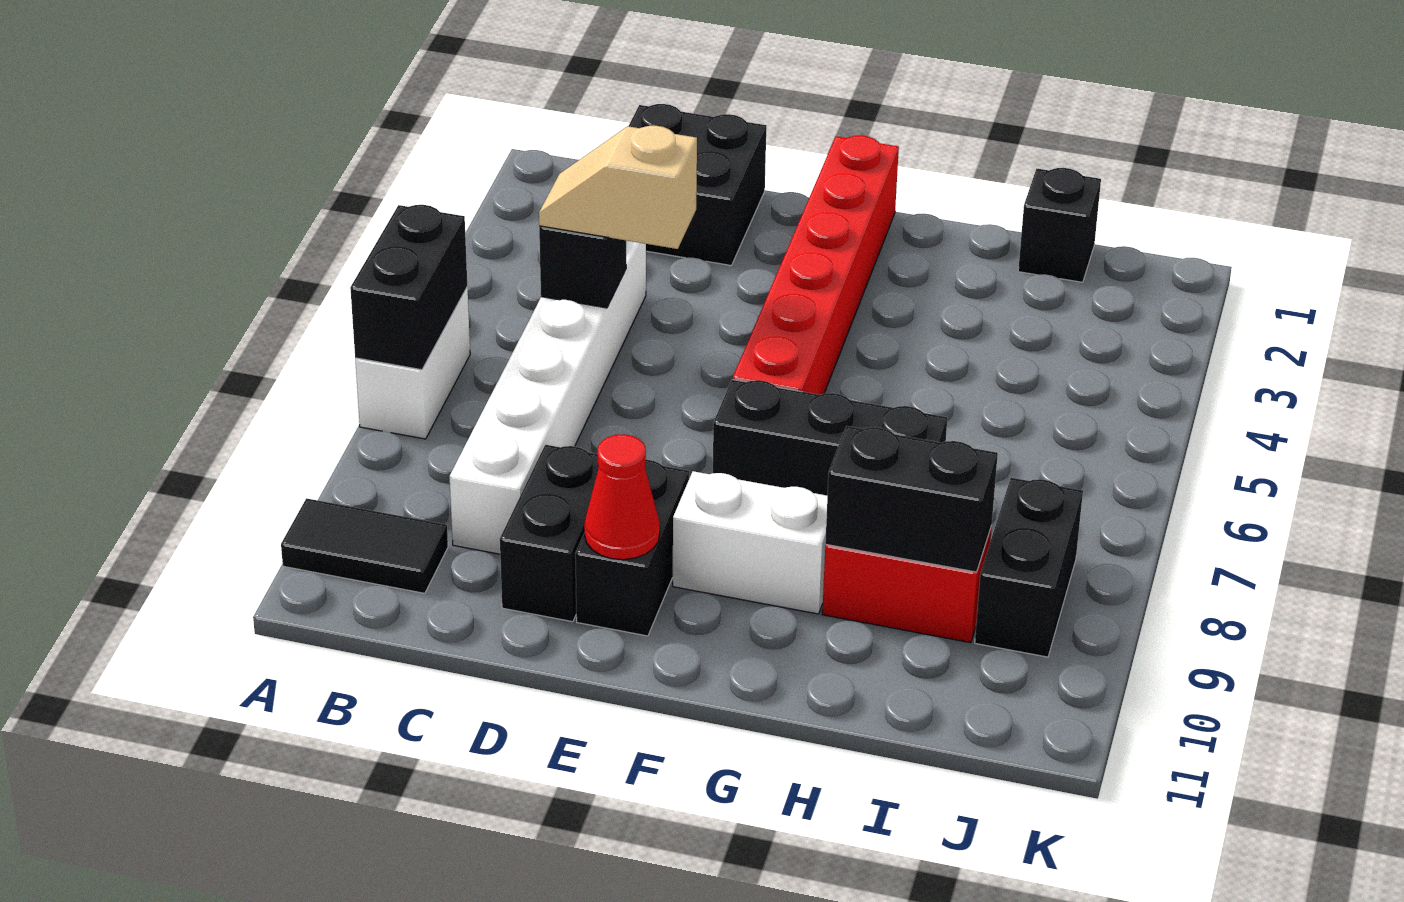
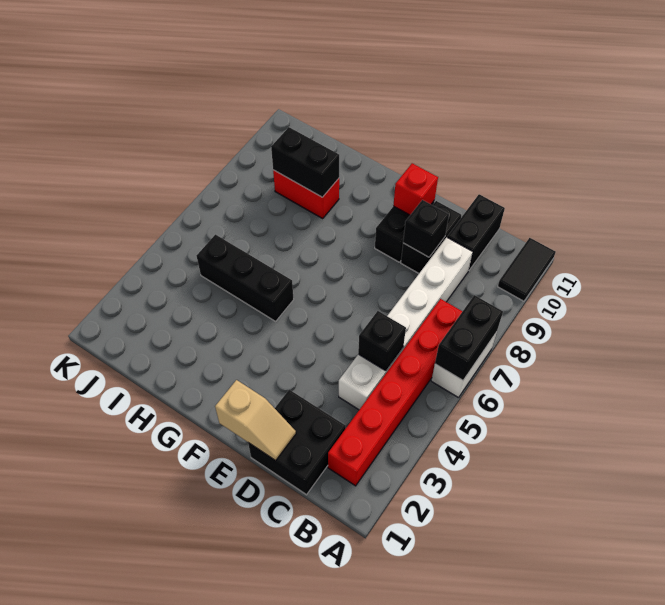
black 1x2 tile [281,498,448,593] -> black 1x2 tile turned to [498,238,556,301]
tan 1x2 slope [539,126,697,249] -> tan 1x2 slope moved to [215,380,296,461]
red 1x1 cone [584,434,660,560] -> red 1x1 brick [393,163,438,215]
red 1x6 brick [733,135,899,395] -> red 1x6 brick moved to [328,299,462,486]
black 1x3 brick [713,379,947,496] -> black 1x3 brick moved to [196,235,294,321]
white 1x2 brick [673,471,827,614] -> none
black 1x1 brick [1018,168,1101,282] -> black 1x1 brick moved to [403,200,449,257]
black 1x2 brick [975,478,1083,657] -> black 1x2 brick moved to [447,194,505,270]

